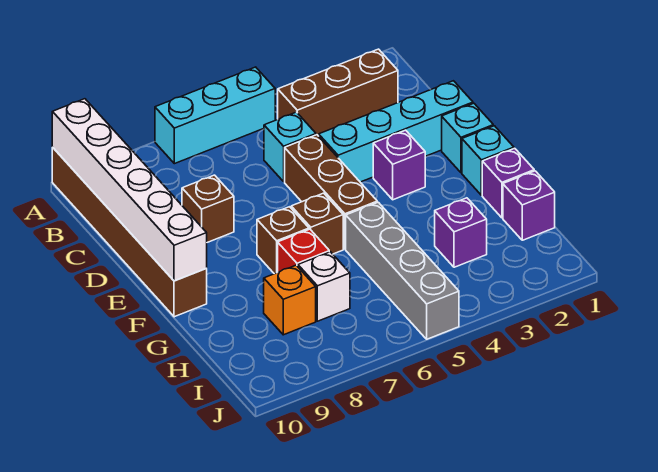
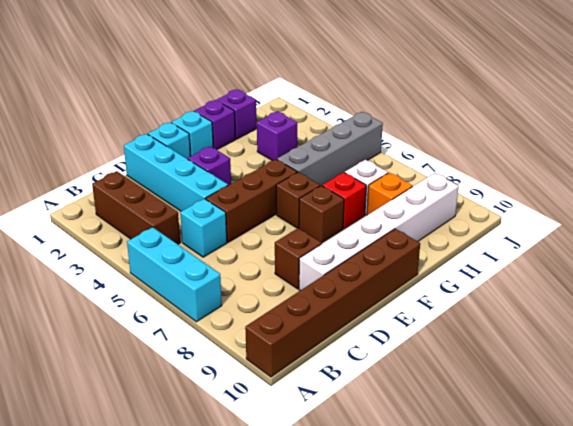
white 1x6 brick [52,99,207,281] -> white 1x6 brick moved to [299,173,459,290]

